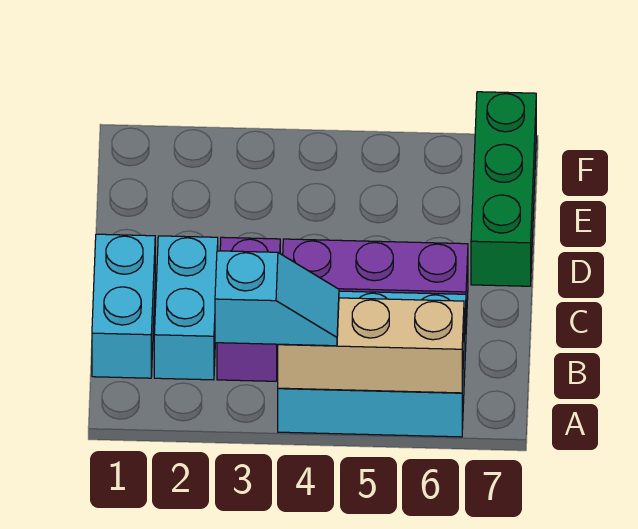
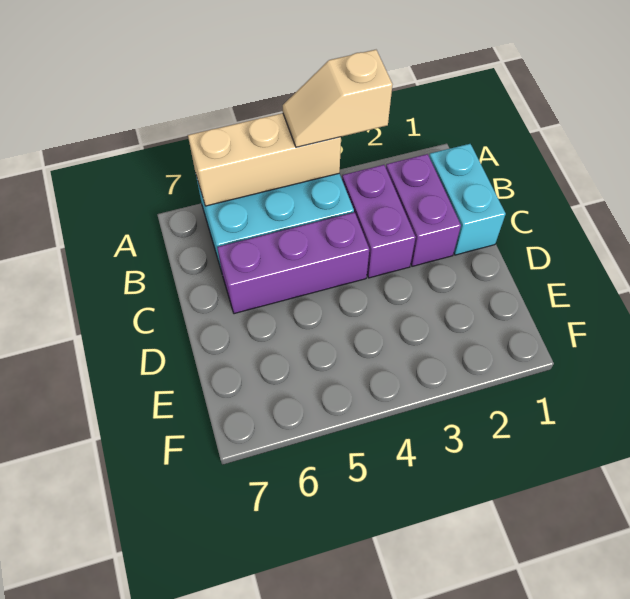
cyan 1x2 slope [215,251,339,346] -> tan 1x2 slope [283,50,393,147]
cyan 1x2 brick [154,236,218,380] -> purple 1x2 brick [386,154,461,266]
green 1x3 brick [471,92,536,286] -> none

